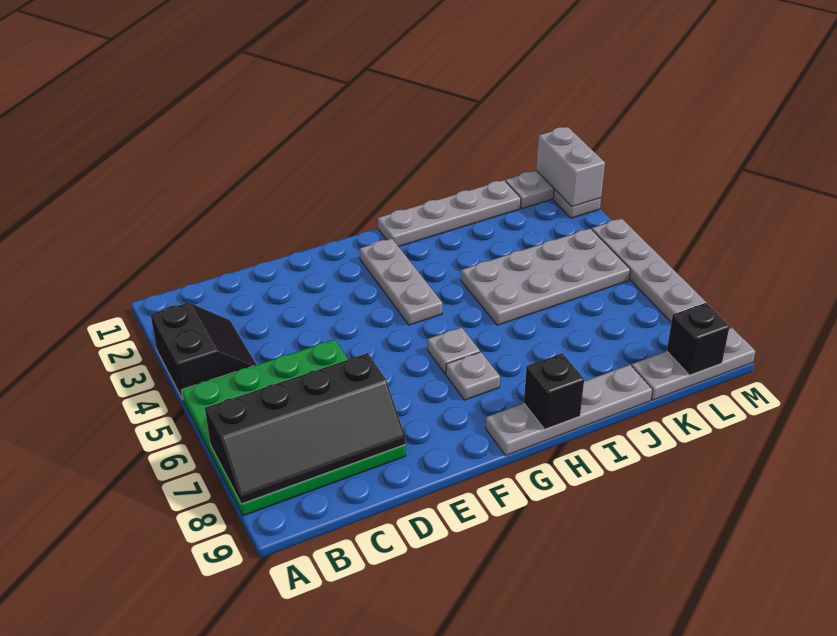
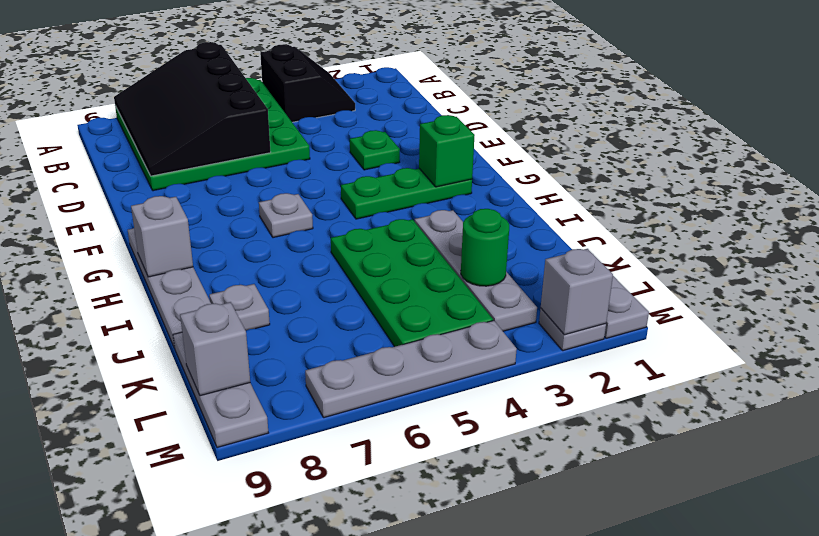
black 2x2 slope [151,303,256,400] -> black 2x2 slope turned to [260,44,355,122]
black 2x4 slope [205,353,406,504] -> black 3x4 slope [114,42,270,176]
none -> green 1x1 plate [350,130,400,170]
grey 1x3 plate [360,239,442,325] -> green 1x3 plate [341,168,472,219]
none -> green 1x1 brick [419,115,475,187]
grey 1x1 plate [446,352,500,400] -> grey 1x1 plate moved to [209,284,270,331]
grey 1x4 plate [378,180,521,247] -> grey 1x4 plate moved to [415,210,537,331]
black 1x1 brick [524,353,584,429] -> grey 1x1 brick [131,196,193,277]
grey 2x4 plate [461,229,630,325] -> green 2x4 plate [331,219,493,347]
none -> green 1x1 round brick [461,209,509,286]
black 1x1 brick [667,303,730,375] -> grey 1x1 brick [180,302,250,396]
grey 1x2 brick [536,127,605,207] -> grey 1x1 brick [541,249,613,335]

